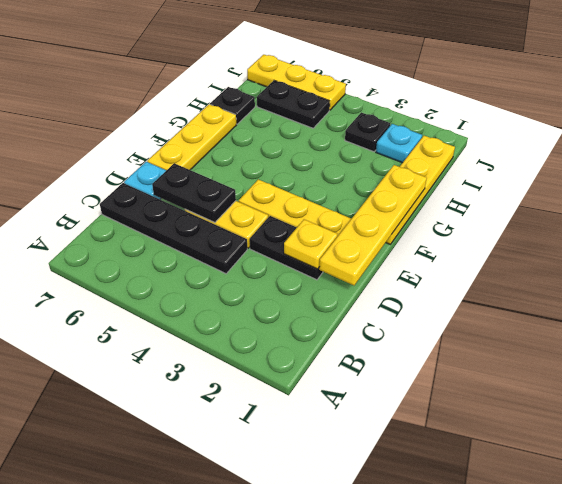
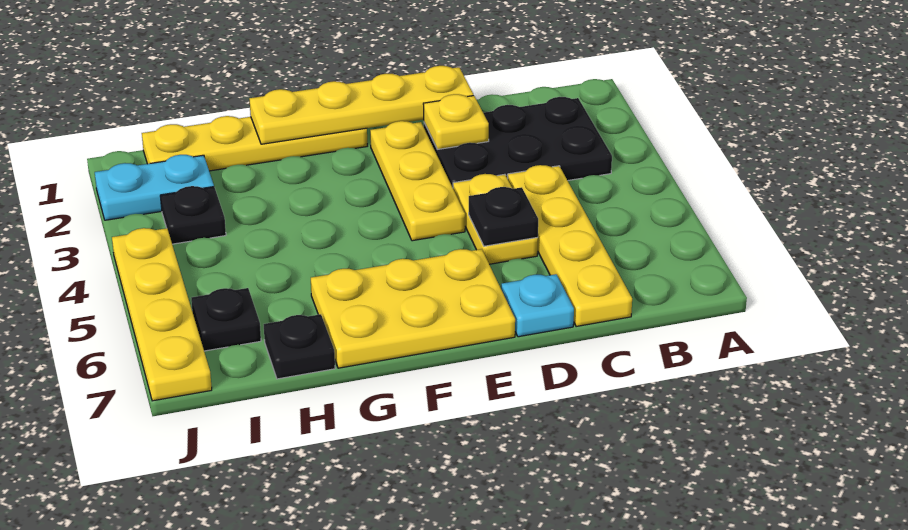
black 1x4 plate [100,183,247,274] -> yellow 1x4 plate [508,165,632,326]
black 1x2 plate [250,216,323,280] -> black 2x3 plate [424,97,612,188]
black 1x2 plate [152,163,236,223] -> black 1x1 plate [469,187,538,246]
yellow 1x3 plate [147,104,236,170] -> yellow 2x3 plate [311,249,515,368]
cyan 1x1 plate [376,124,422,163] -> cyan 1x2 plate [95,155,214,220]
black 1x2 plate [257,81,330,128] -> black 1x1 plate [191,288,261,351]
yellow 1x3 plate [247,55,346,110] -> yellow 1x4 plate [112,228,212,401]

